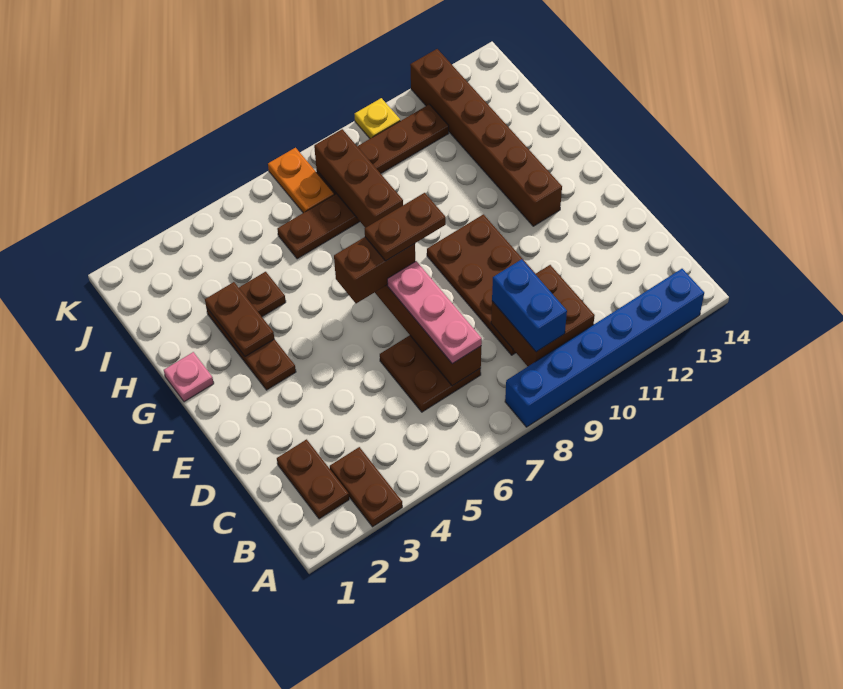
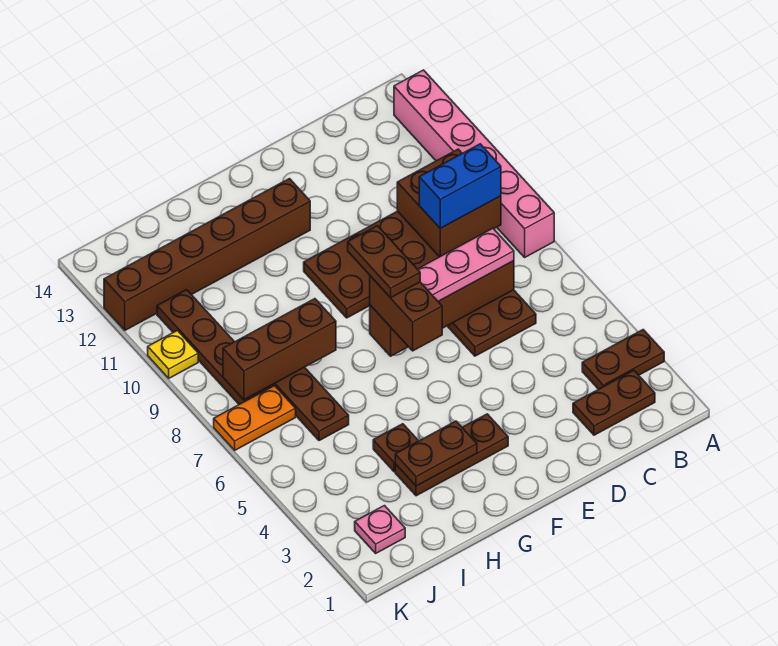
blue 1x6 brick [505,269,704,427] -> pink 1x6 brick [394,70,554,257]
pink 1x1 plate [164,352,214,402] -> pink 1x1 plate moved to [355,506,405,553]

